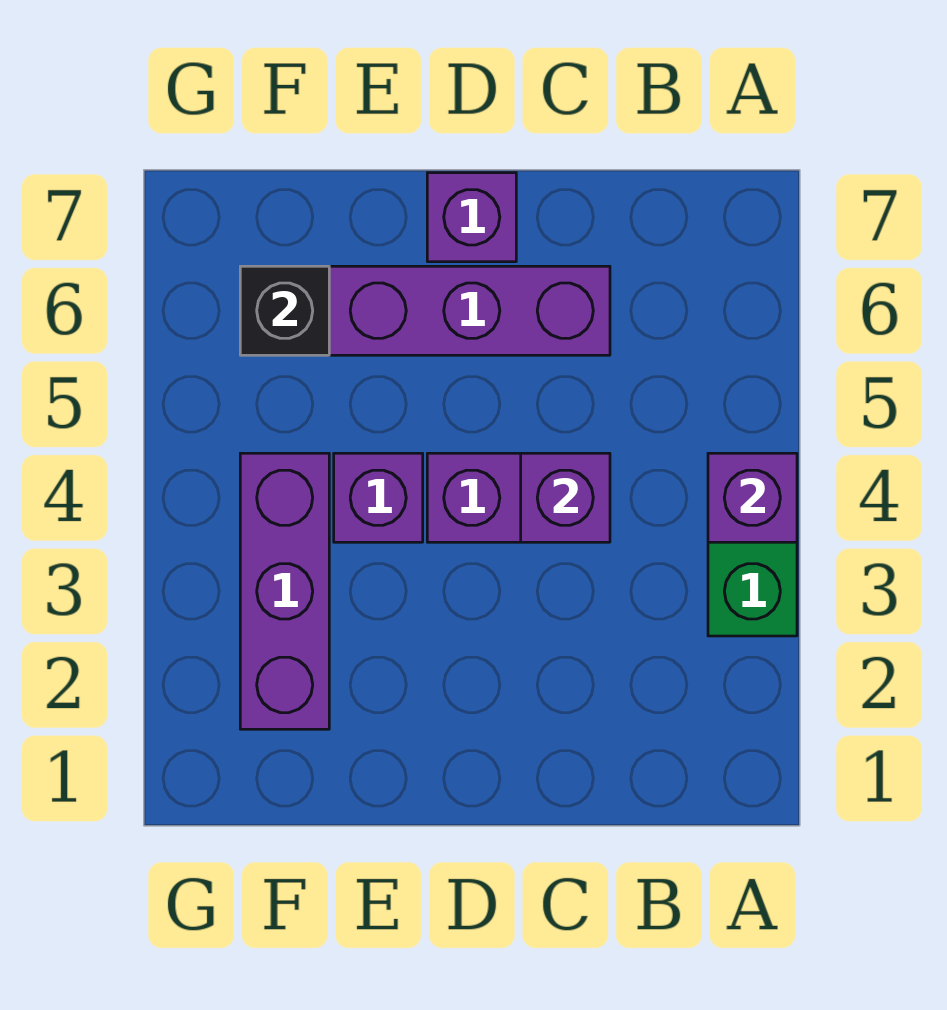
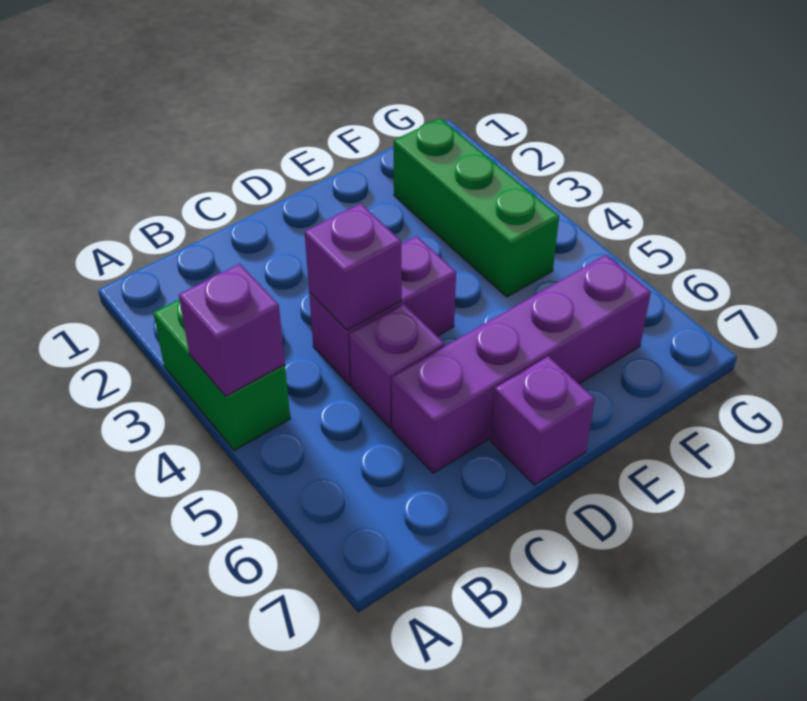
purple 1x1 brick [334,453,423,542] -> purple 1x1 brick moved to [349,304,444,428]
purple 1x3 brick [240,453,329,729] -> green 1x3 brick [394,118,559,297]
black 1x1 brick [240,266,329,355] -> none

